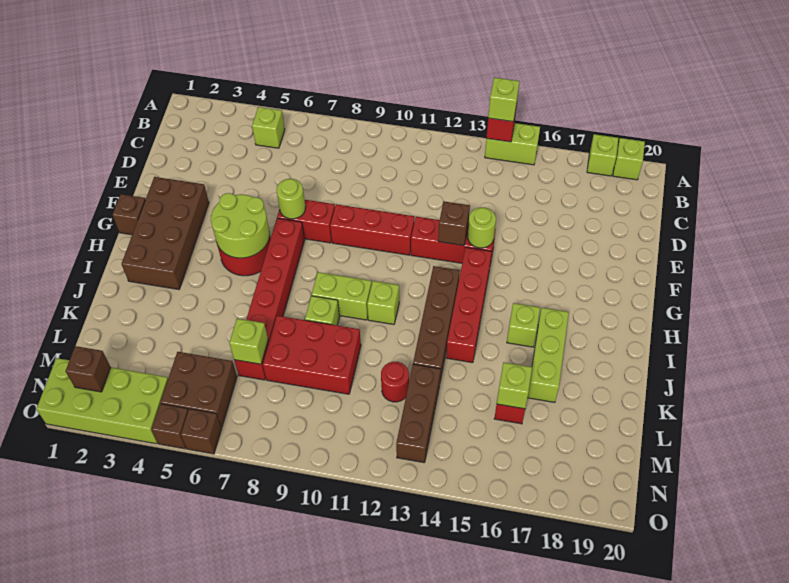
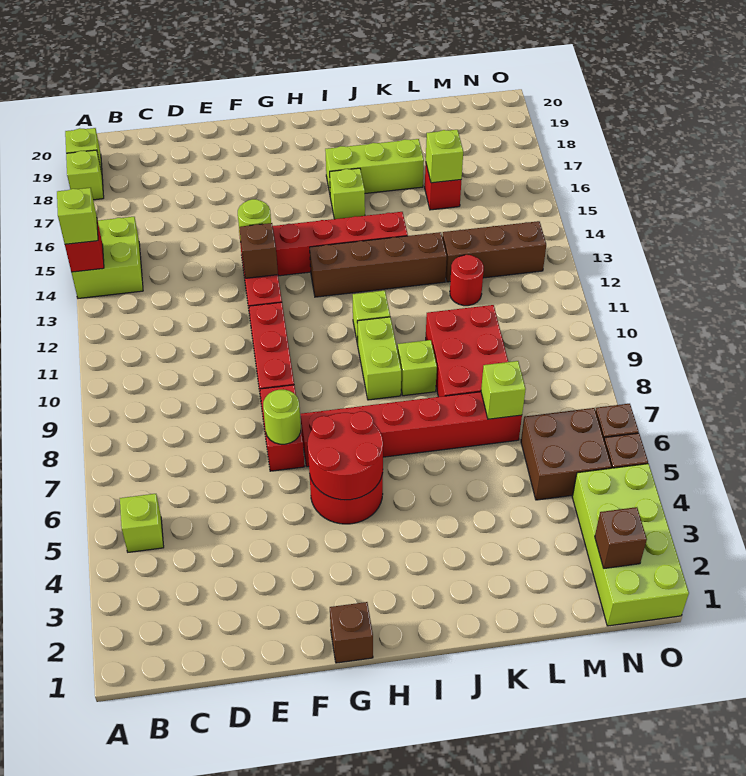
lime 1x2 brick [485,123,540,165] -> lime 2x2 brick [71,217,143,298]
brown 2x4 brick [122,177,209,290] -> none
lime 2x2 round brick [211,193,270,258] -> red 2x2 round brick [308,411,383,500]

